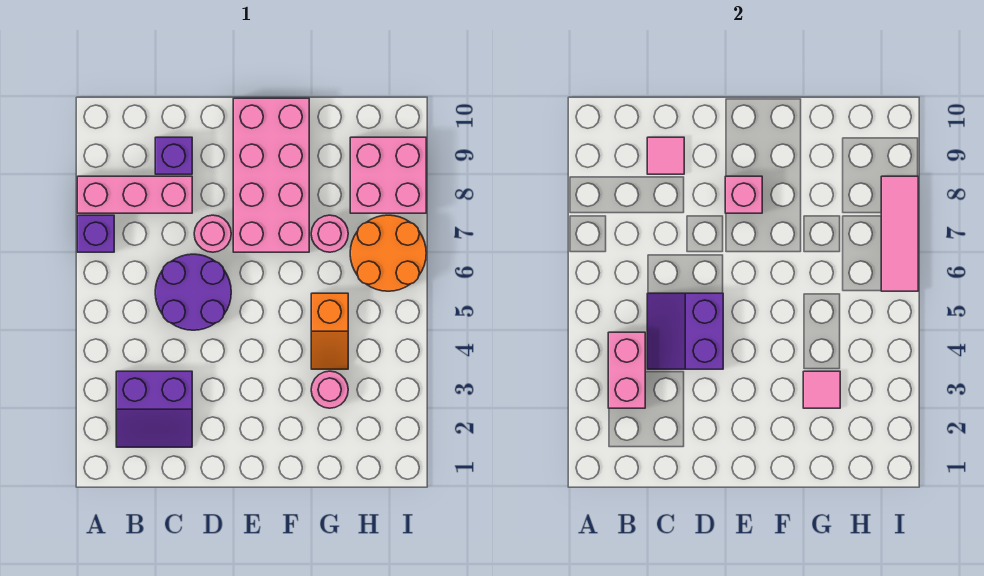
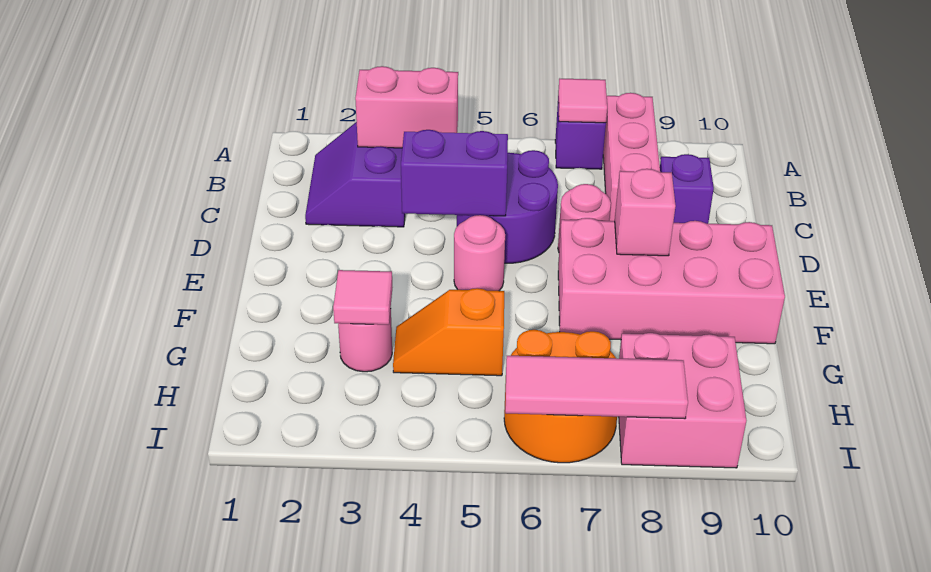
pink 1x1 tile [647,137,684,174] -> pink 1x1 tile moved to [558,79,607,123]
pink 1x1 round brick [311,215,348,252] -> pink 1x1 round brick moved to [454,215,505,291]

